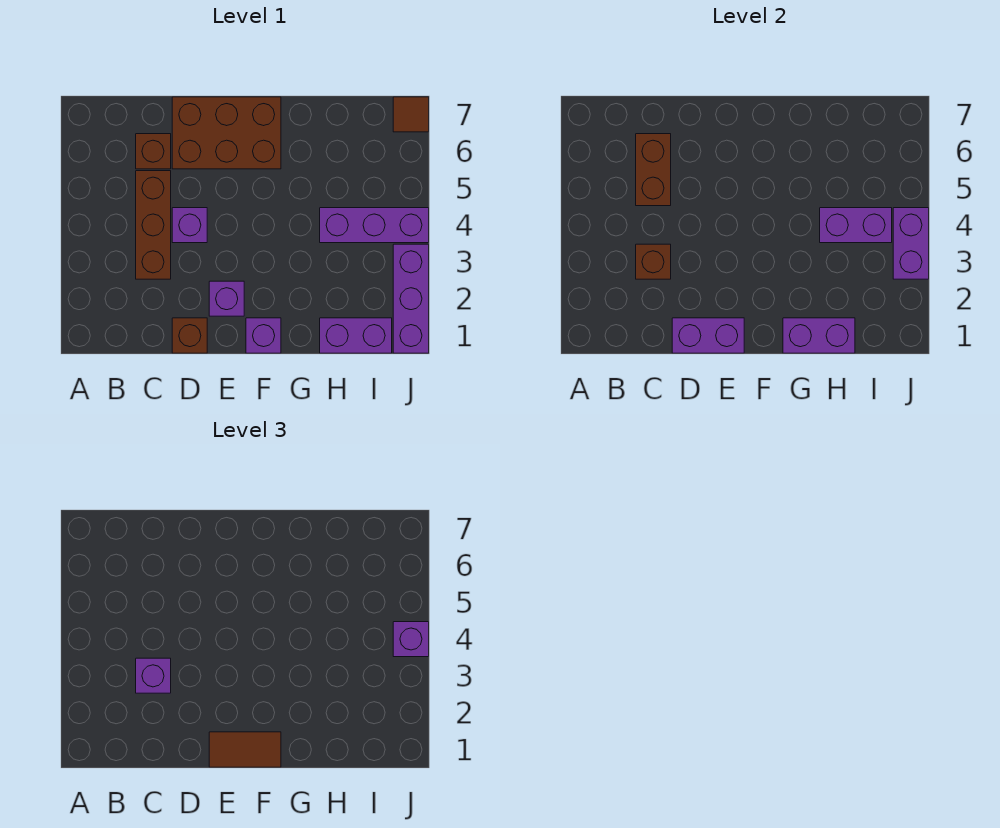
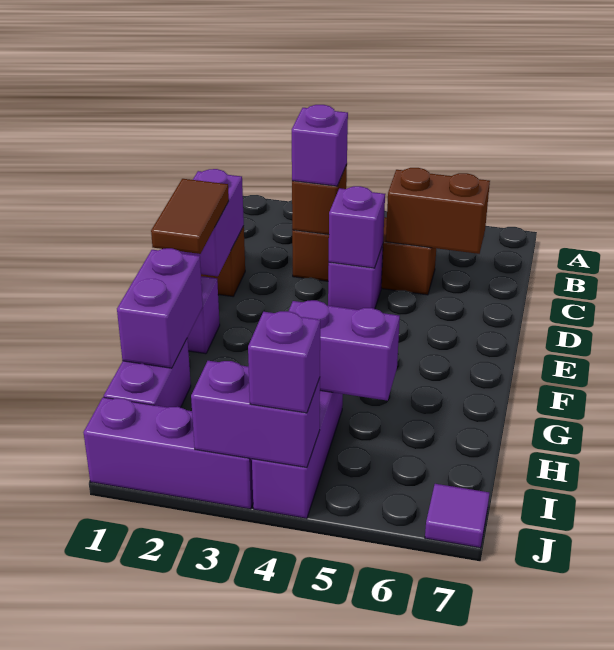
brown 1x1 brick [136,134,171,169] -> none
brown 2x3 brick [172,97,281,169] -> none
purple 1x1 brick [209,281,244,316] -> purple 1x1 brick moved to [329,186,385,268]
purple 1x2 brick [820,208,892,243] -> purple 1x2 brick turned to [289,300,400,400]
brown 1x1 tile [393,97,429,132] -> purple 1x1 tile [425,484,489,548]

